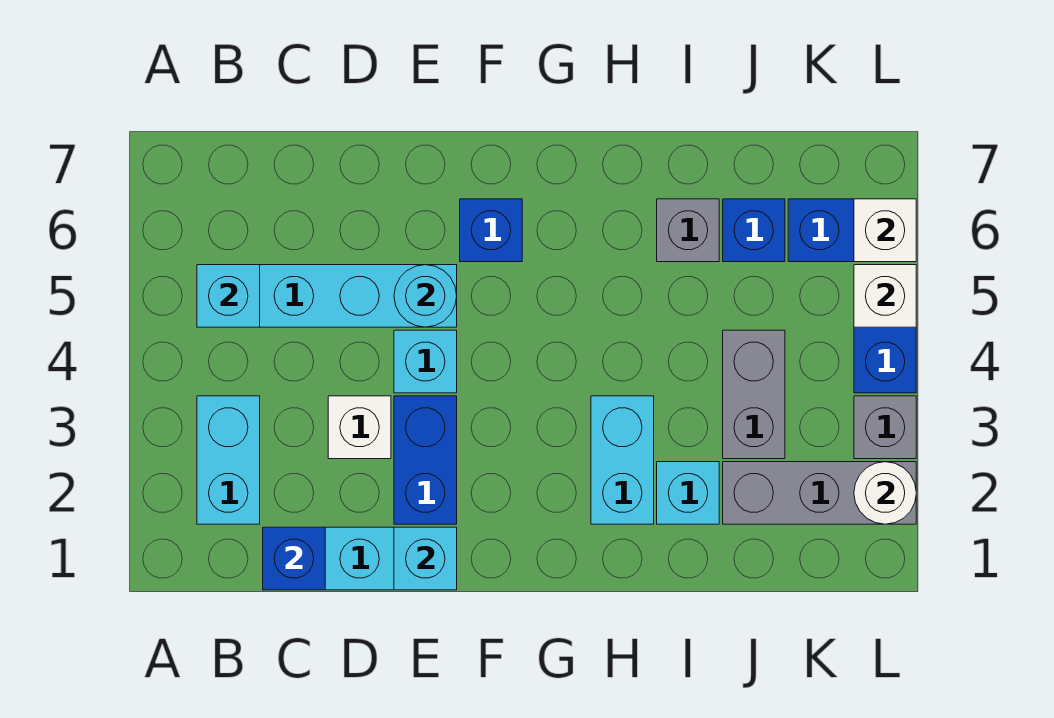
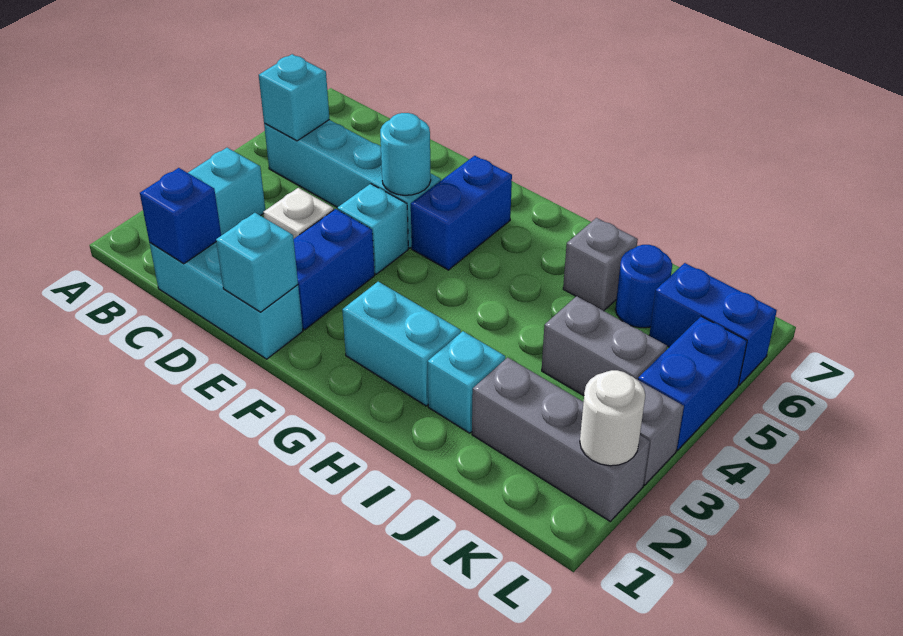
blue 1x1 brick [460,199,522,262] -> blue 1x2 brick [411,156,512,270]
cyan 1x2 brick [591,396,654,524] -> cyan 1x2 brick turned to [342,282,461,406]
grey 1x2 brick [723,330,785,459] -> grey 1x2 brick turned to [542,296,667,396]
blue 1x1 brick [723,199,785,262] -> blue 1x1 round brick [615,245,672,328]
white 1x1 brick [854,265,916,327] -> none
white 1x1 brick [854,199,916,262] -> none

